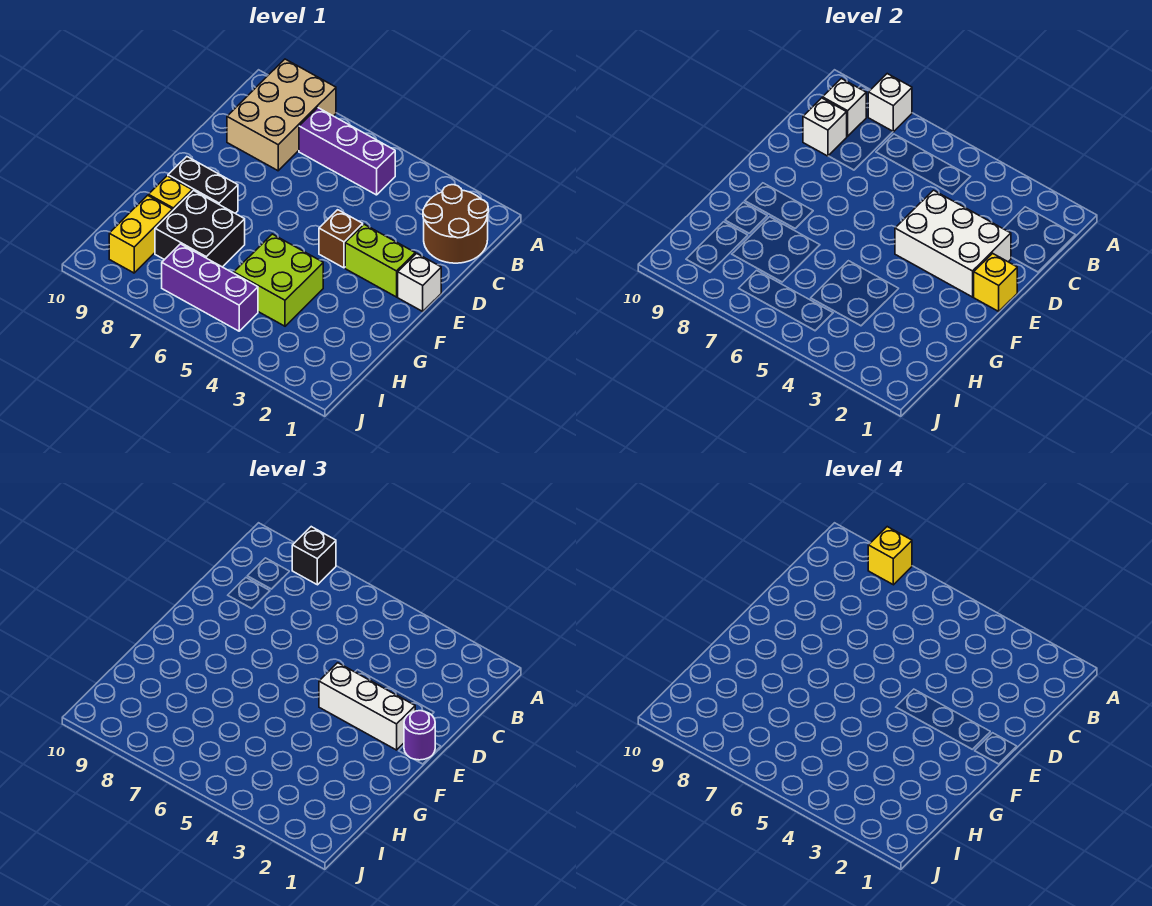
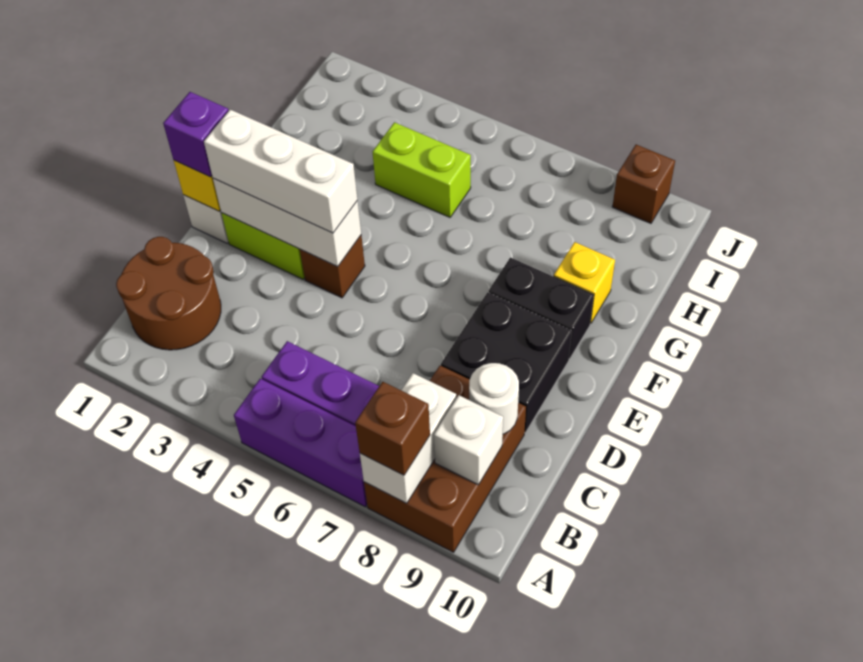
tan 2x3 brick [227,59,336,171] -> brown 2x3 brick [364,366,526,552]
white 1x1 brick [868,74,912,132] -> white 1x2 brick [360,373,456,503]
black 1x1 brick [292,527,336,585] -> brown 1x1 brick [355,382,430,475]
yellow 1x1 brick [868,527,912,585] -> none
white 1x1 brick [803,98,847,156] -> white 1x1 round brick [469,363,519,434]
white 2x3 brick [895,190,1011,297] -> white 1x3 brick [213,178,361,267]
purple 1x1 round brick [404,711,435,760] -> purple 1x1 brick [163,92,229,177]
lime 2x2 brick [234,234,323,326] -> lime 1x2 brick [373,122,471,217]
black 2x2 brick [155,191,245,267] -> black 2x2 brick moved to [441,292,572,433]
yellow 1x2 brick [109,195,173,273] -> none
purple 1x3 brick [162,244,258,331] -> purple 1x3 brick moved to [234,379,367,507]
none -> brown 1x1 brick [612,145,675,223]

